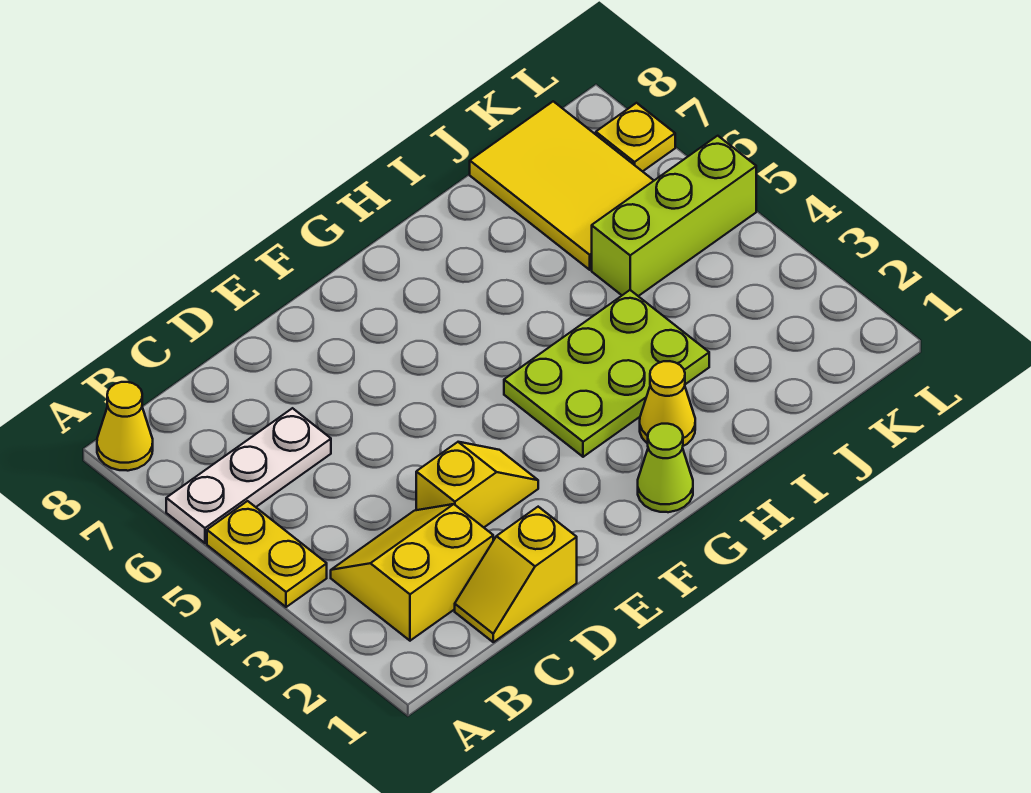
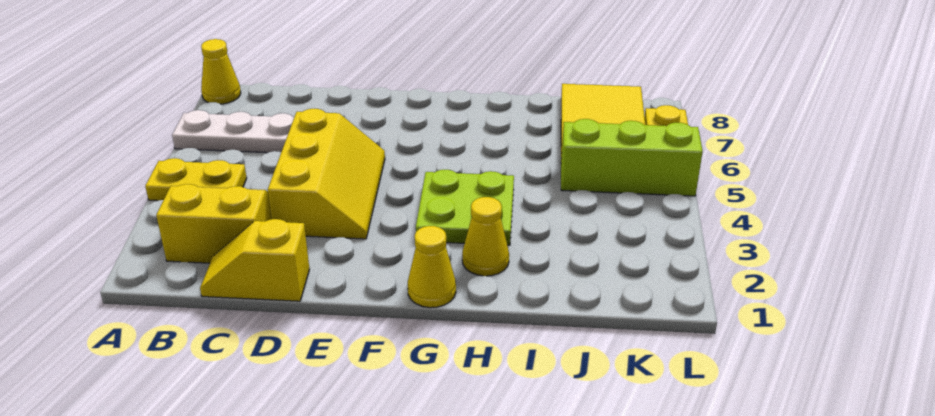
yellow 1x2 plate [207,501,327,607] -> yellow 1x2 plate turned to [145,158,247,201]
yellow 1x2 slope [416,442,538,527] -> yellow 2x3 slope [268,109,385,239]
lime 1x1 cone [638,424,693,512] -> yellow 1x1 cone [408,226,456,308]
lime 2x3 plate [504,290,709,457] -> lime 2x2 plate [416,170,514,245]

